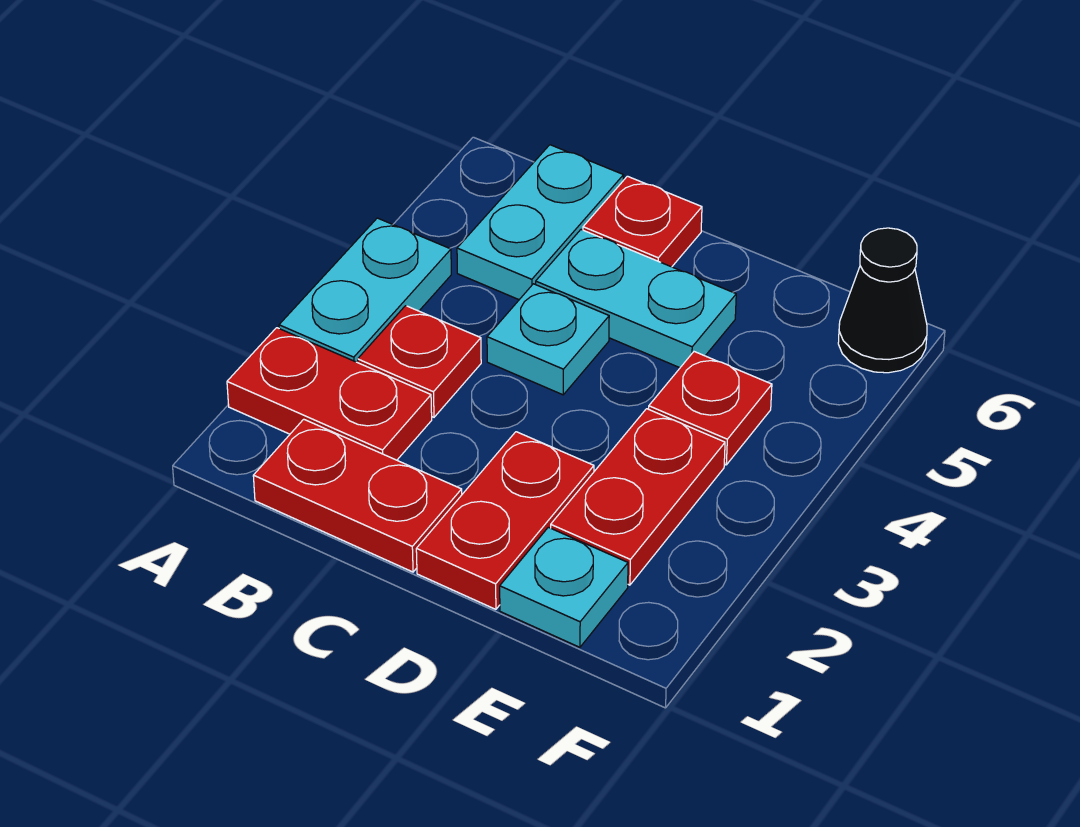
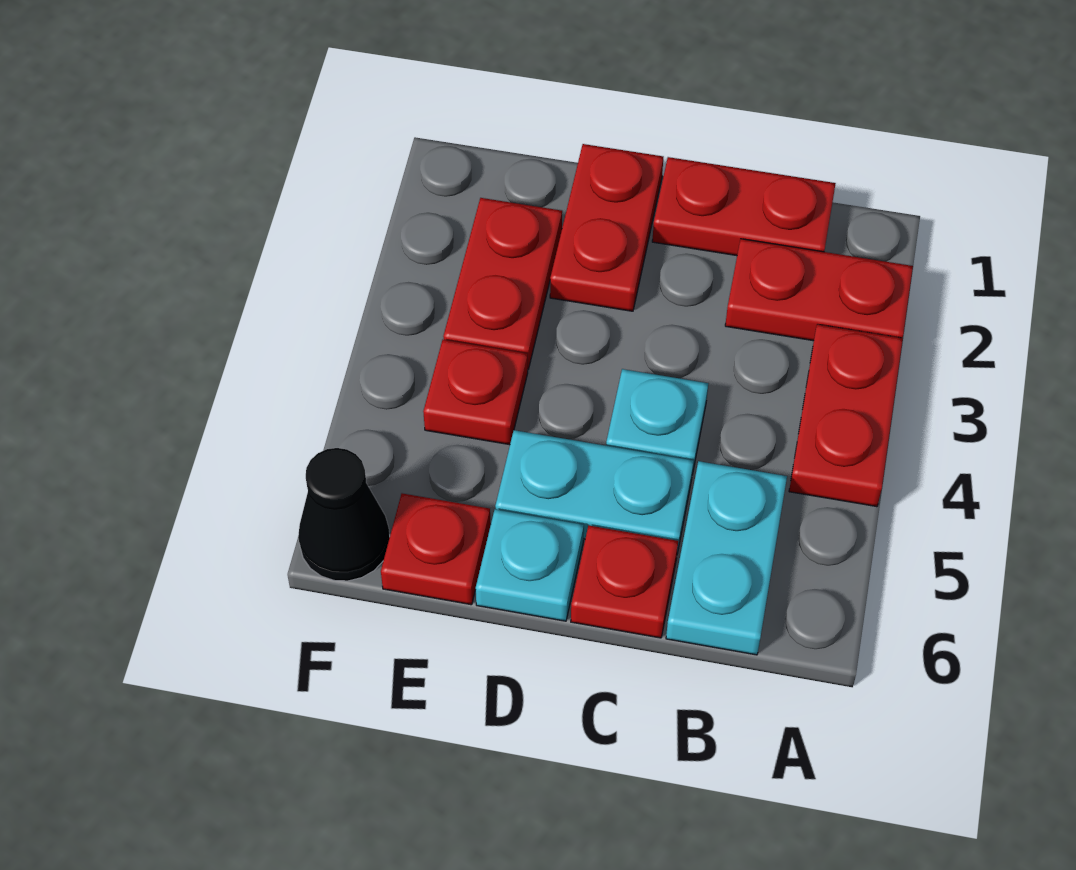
cyan 1x2 plate [279,218,451,362] -> red 1x2 plate [789,324,903,507]
red 1x1 plate [358,306,481,417] -> red 1x1 plate moved to [381,493,491,605]
cyan 1x1 plate [500,527,628,647] -> cyan 1x1 plate moved to [476,509,584,621]

